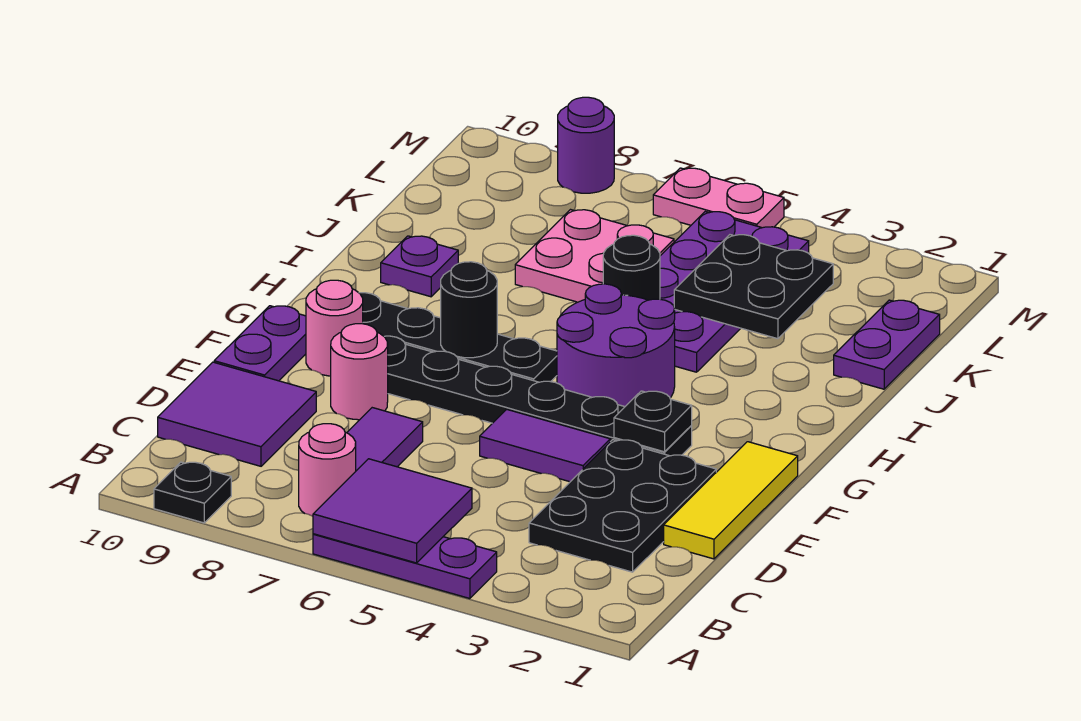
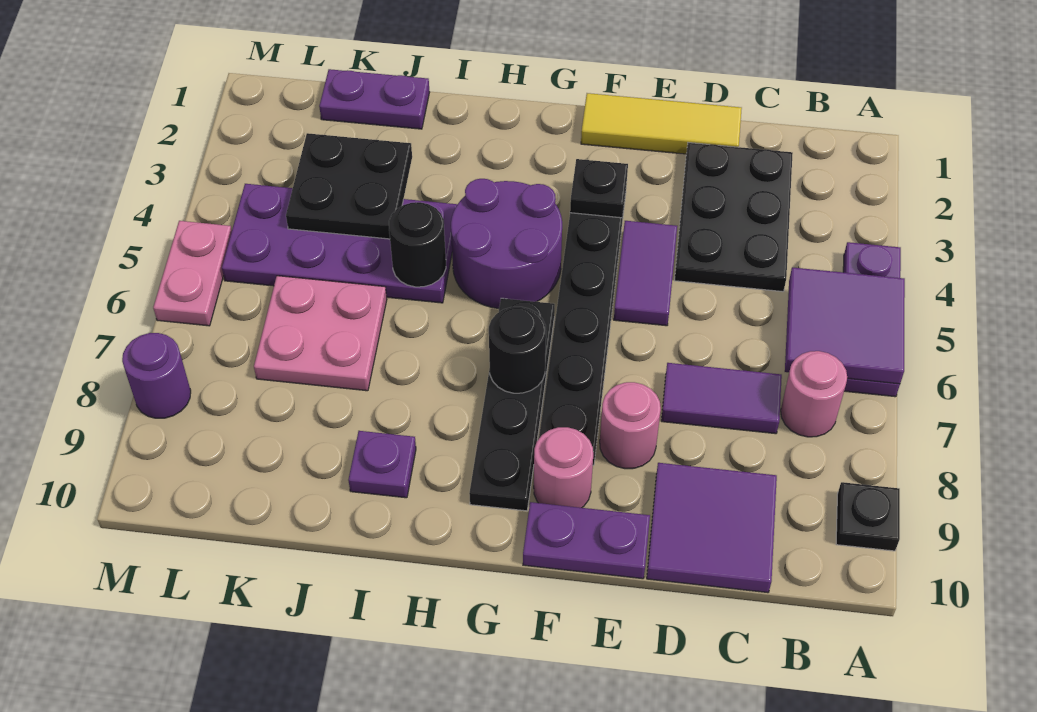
black 2x3 plate [529,440,716,572] -> black 2x3 plate turned to [675,143,793,292]

